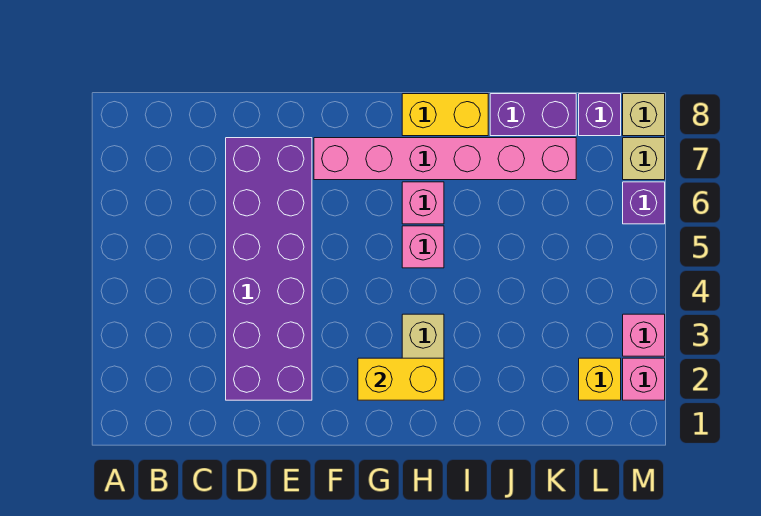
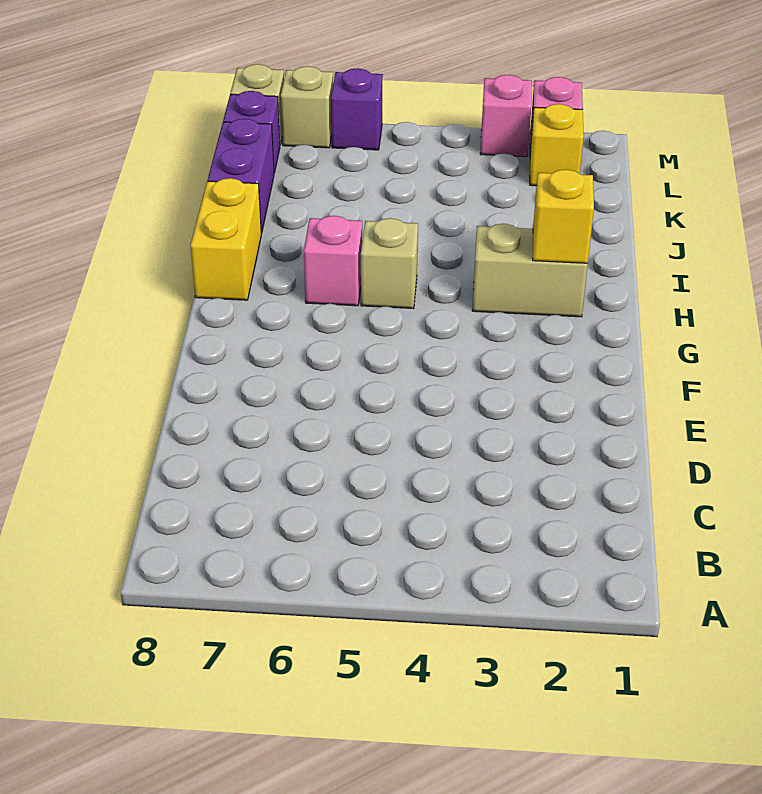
purple 2x6 brick [226,138,312,400] -> none
pink 1x6 brick [314,138,576,180] -> none
yellow 1x2 brick [358,358,444,400] -> yellow 1x1 brick [533,169,594,263]
pink 1x1 brick [402,226,444,268] -> tan 1x1 brick [361,218,418,309]

